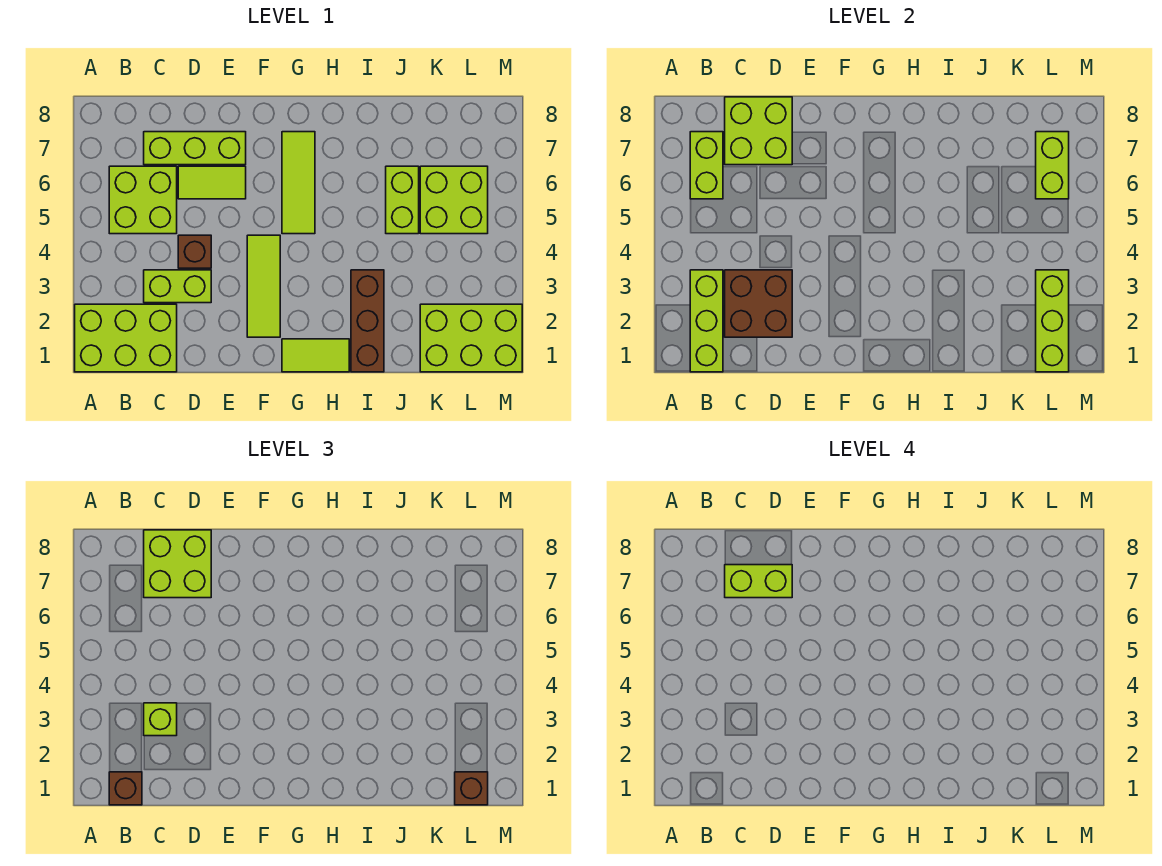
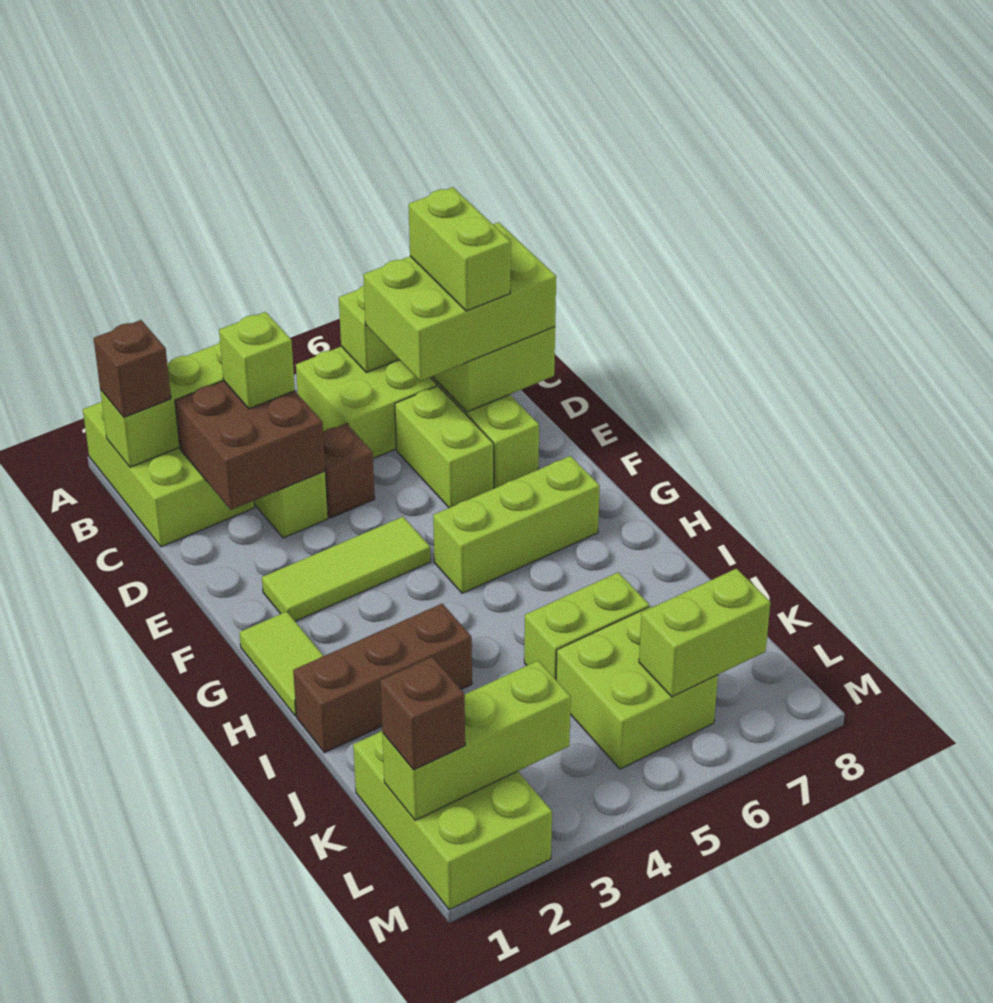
lime 2x2 brick [144,530,211,598] -> lime 2x3 brick [363,222,556,381]
lime 1x2 tile [178,166,246,199] -> lime 1x2 brick [395,386,494,508]
lime 1x3 tile [282,132,315,234] -> lime 1x3 brick [433,456,600,593]

